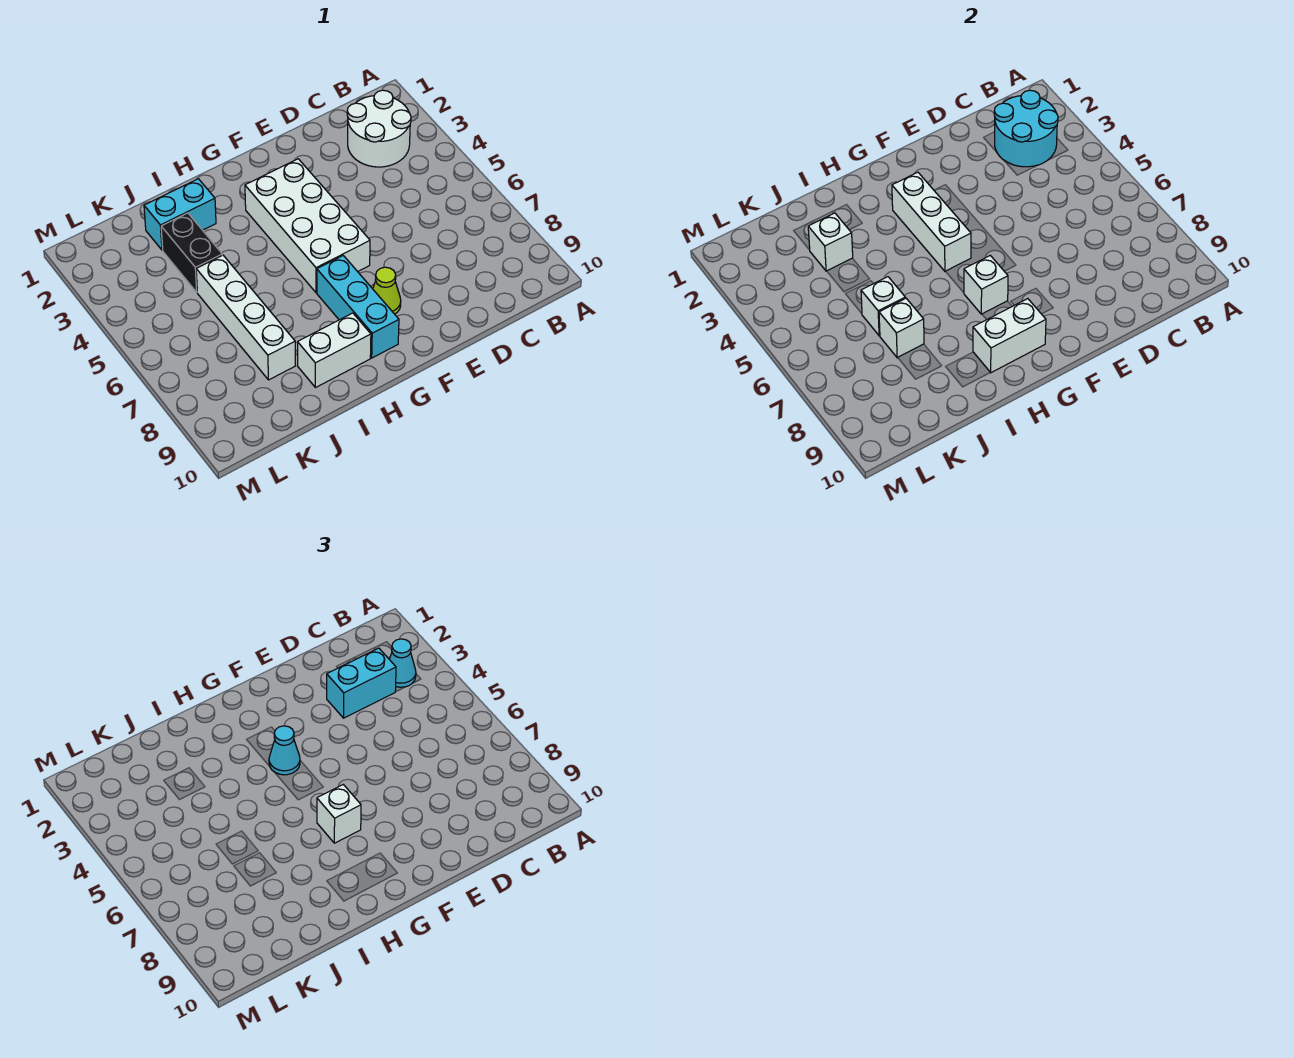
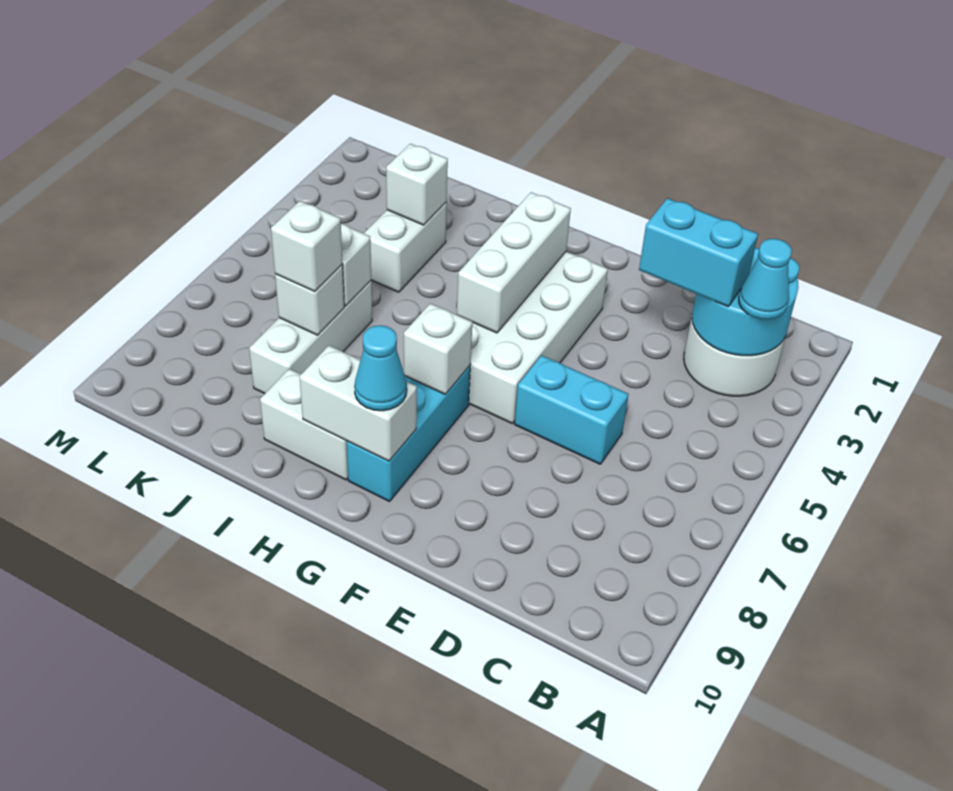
lime 1x1 cone [373,267,401,314] -> none
cyan 1x1 cone [269,726,300,775] -> cyan 1x1 cone moved to [354,325,407,411]
white 1x1 brick [317,785,361,843] -> white 1x1 brick moved to [271,201,343,292]
cyan 1x2 brick [144,179,216,250] -> cyan 1x2 brick moved to [515,355,629,464]
black 1x2 brick [161,213,222,292] -> white 1x2 brick [364,202,447,292]
white 1x4 brick [196,255,295,380] -> white 1x3 brick [249,281,372,394]

